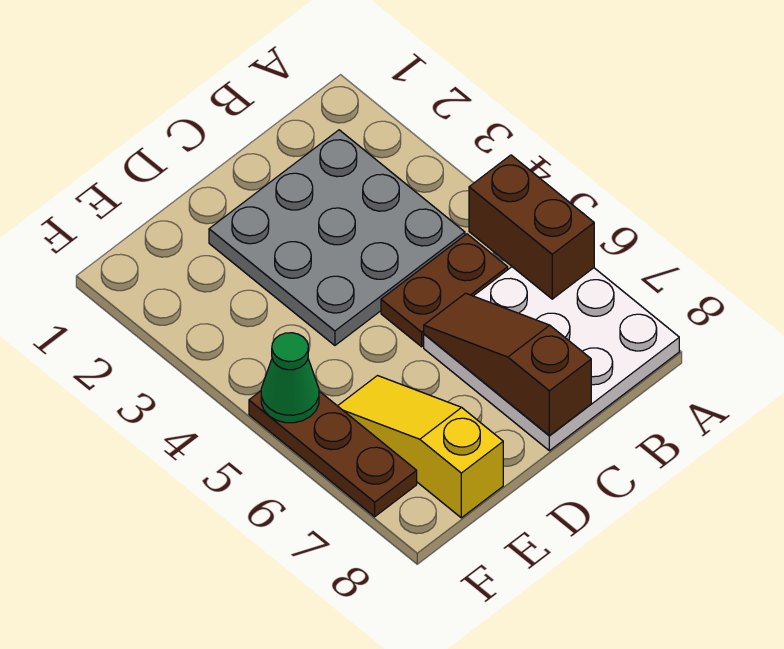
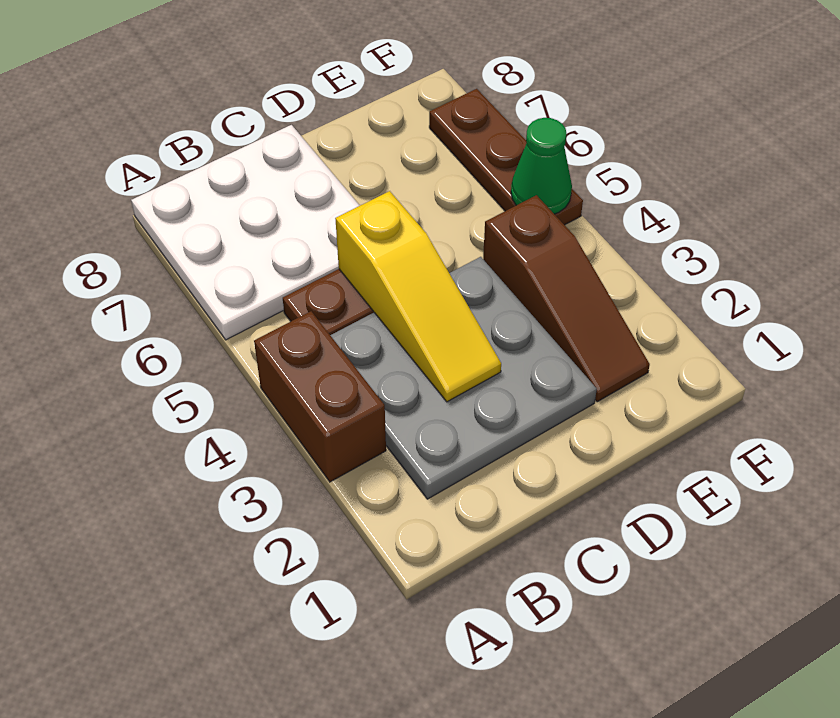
brown 1x2 brick [469,155,594,299] -> brown 1x2 brick moved to [254,311,386,482]
brown 1x3 slope [424,293,591,436] -> brown 1x3 slope moved to [483,195,650,402]
yellow 1x3 slope [338,376,503,518] -> yellow 1x3 slope moved to [335,191,501,402]

